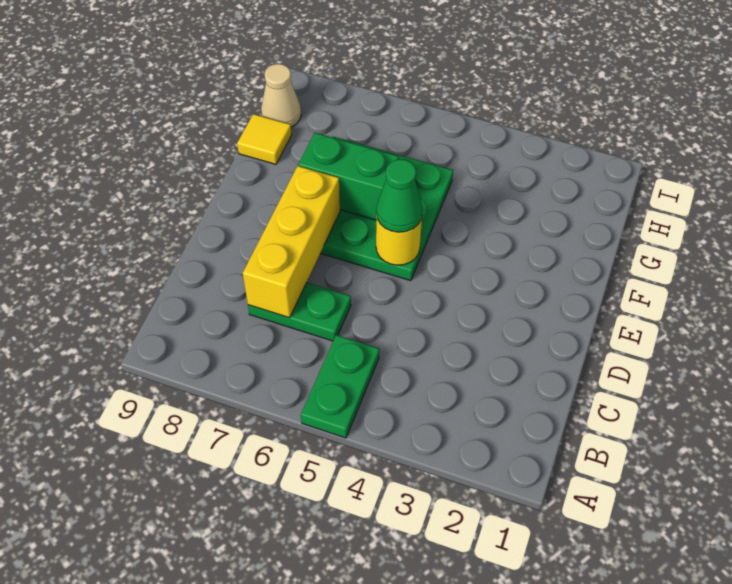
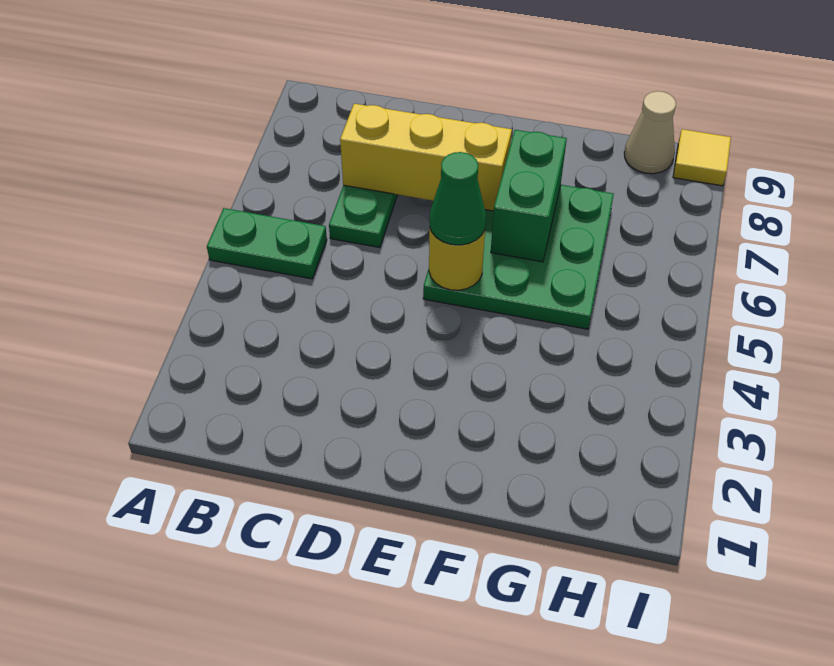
yellow 1x1 tile [237,114,292,164] -> yellow 1x1 tile moved to [673,129,731,186]

